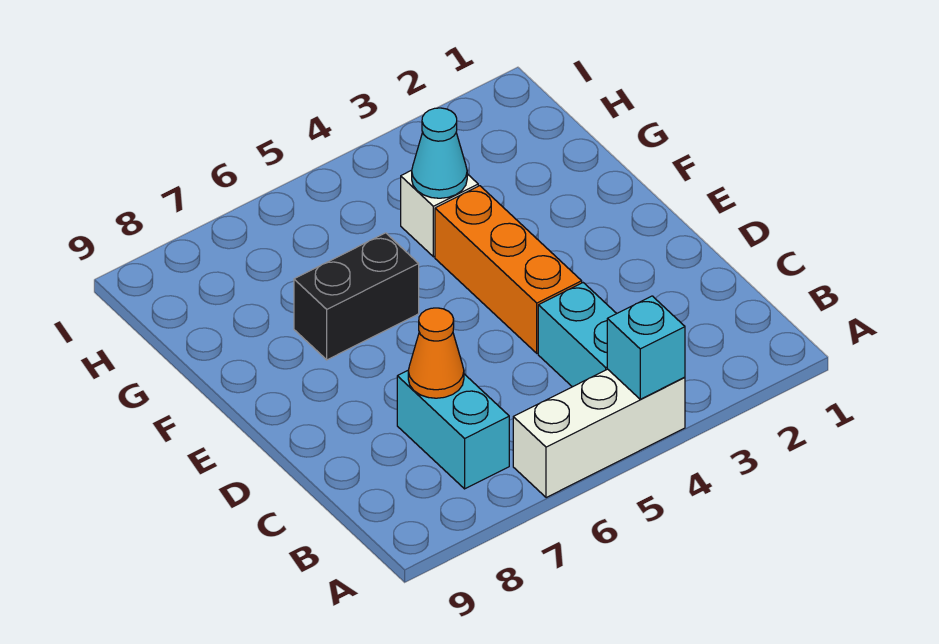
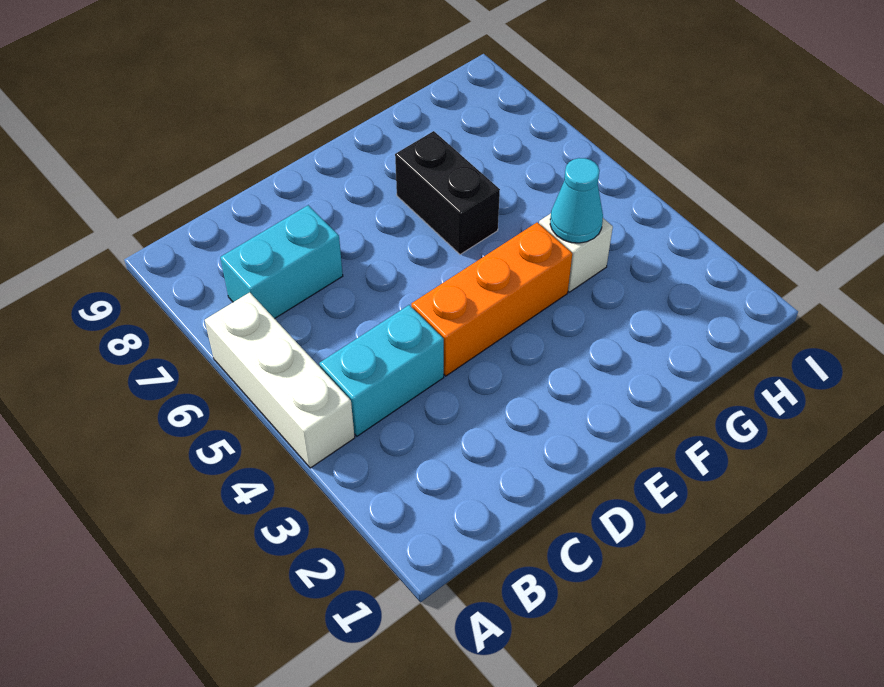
cyan 1x1 brick [607,296,685,399] -> none
orange 1x1 cone [408,308,464,398] -> none

